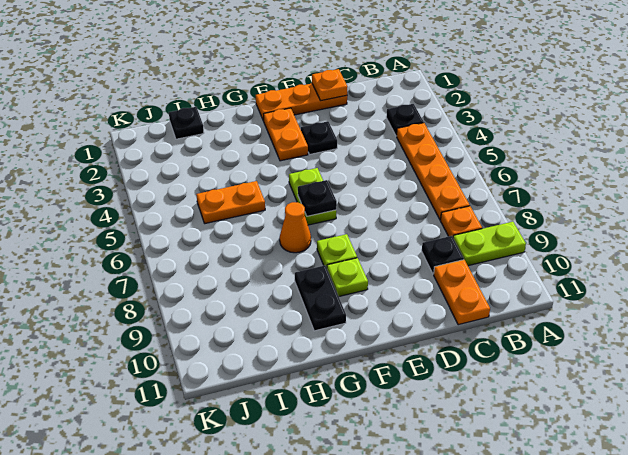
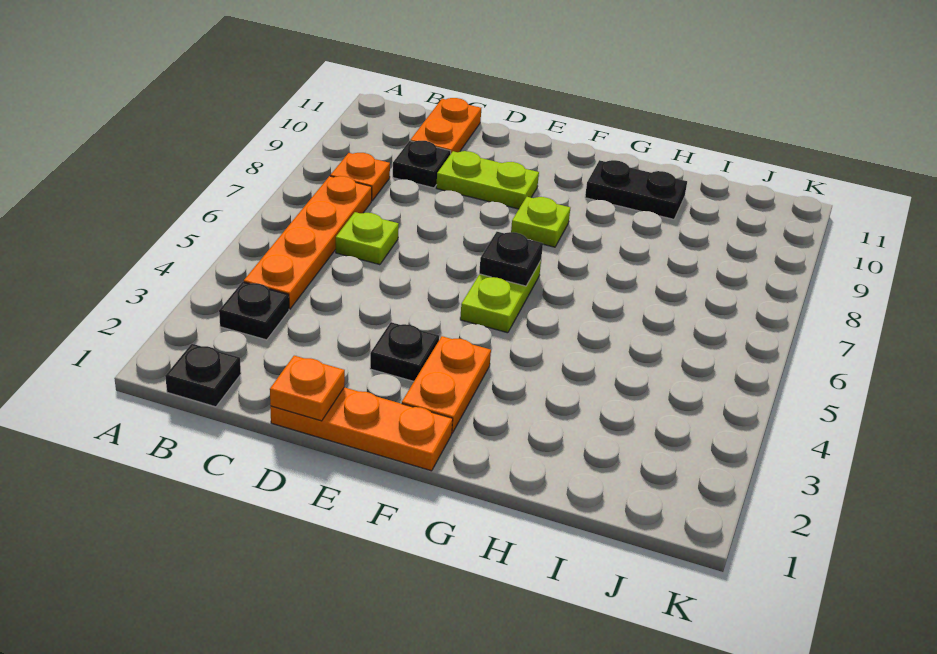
lime 1x2 plate [453,222,526,266] -> lime 1x2 plate moved to [436,151,539,209]
lime 1x1 plate [327,258,368,296] -> lime 1x1 plate moved to [336,212,399,265]
orange 1x1 cone [280,202,311,253] -> none
black 1x2 plate [295,265,346,331] -> black 1x2 plate turned to [585,160,687,219]
orange 1x2 plate [196,181,265,223] -> none
black 1x1 plate [169,107,204,139] -> black 1x1 plate moved to [165,344,241,407]

